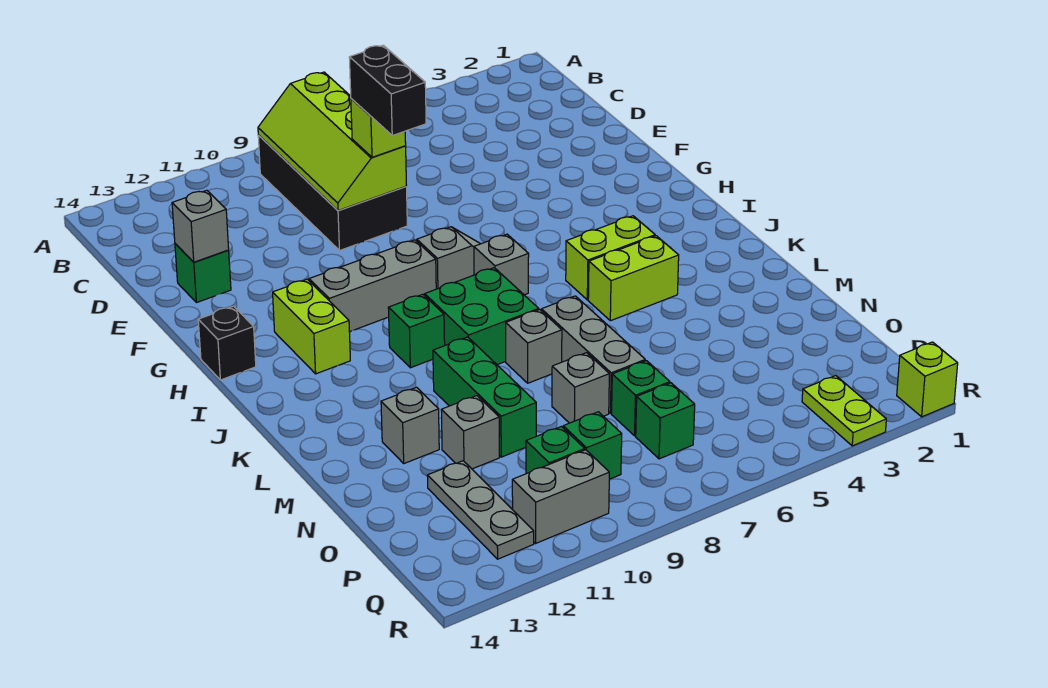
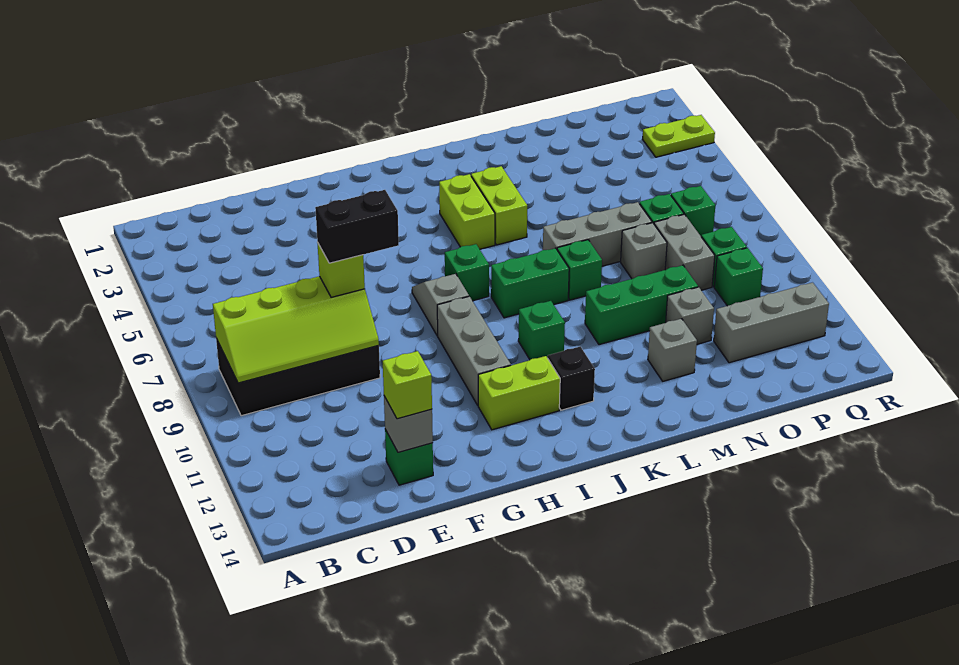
black 1x1 brick [198,306,256,380] -> black 1x1 brick moved to [548,347,595,410]
grey 1x1 brick [474,234,529,295] -> green 1x1 brick [445,244,489,301]
green 2x2 brick [425,268,539,365] -> green 1x2 brick [491,248,569,318]
grey 1x1 brick [506,310,562,383] -> green 1x1 brick [557,240,602,300]
grey 1x3 plate [427,461,534,559] -> grey 1x3 brick [714,283,829,363]
grey 1x2 brick [512,450,609,543] -> grey 1x2 brick moved to [654,214,715,290]
lime 1x1 brick [897,342,958,417] -> lime 1x1 brick moved to [383,351,432,419]

